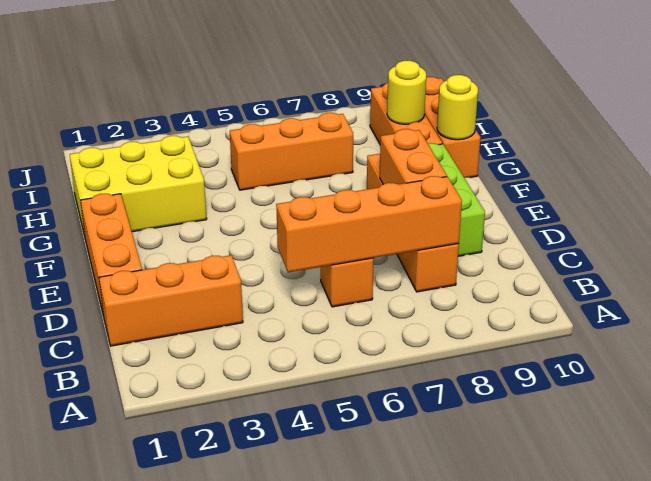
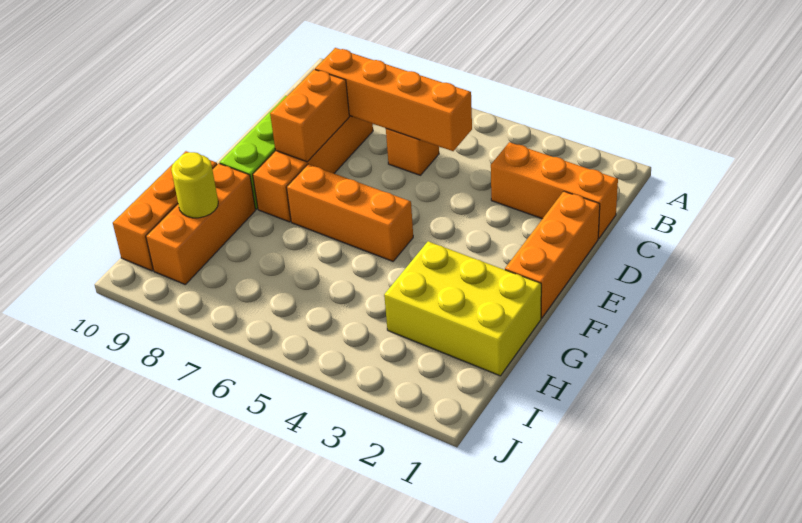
yellow 1x1 round brick [437,75,478,140] -> none
orange 1x3 brick [230,113,353,190] -> orange 1x3 brick moved to [286,164,413,261]

